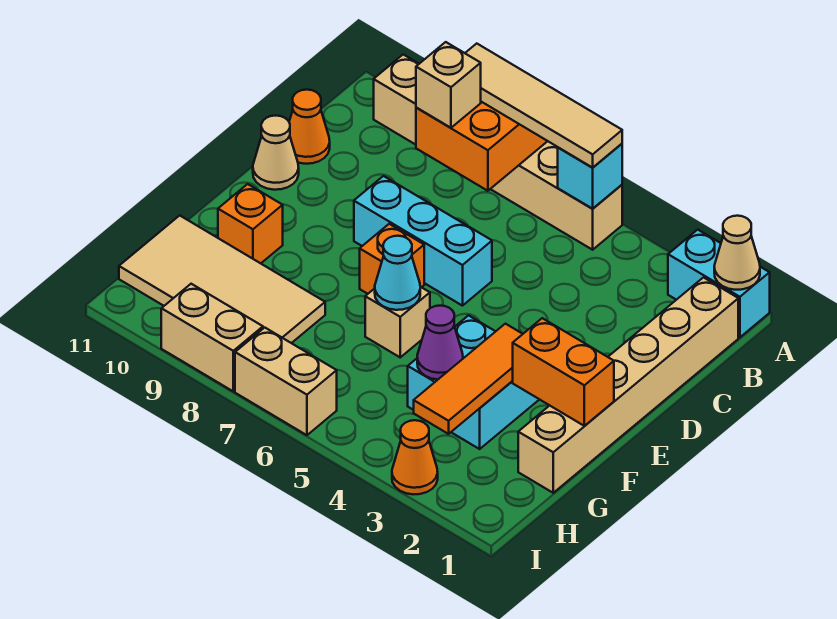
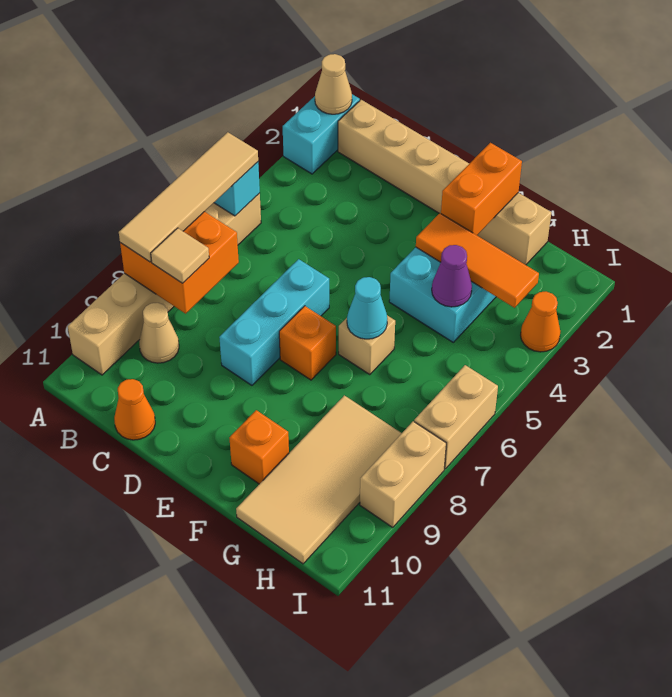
tan 1x1 brick [416,42,481,128] -> tan 1x1 tile [151,228,209,283]
tan 1x1 cone [253,116,299,190] -> tan 1x1 cone moved to [139,303,179,363]

